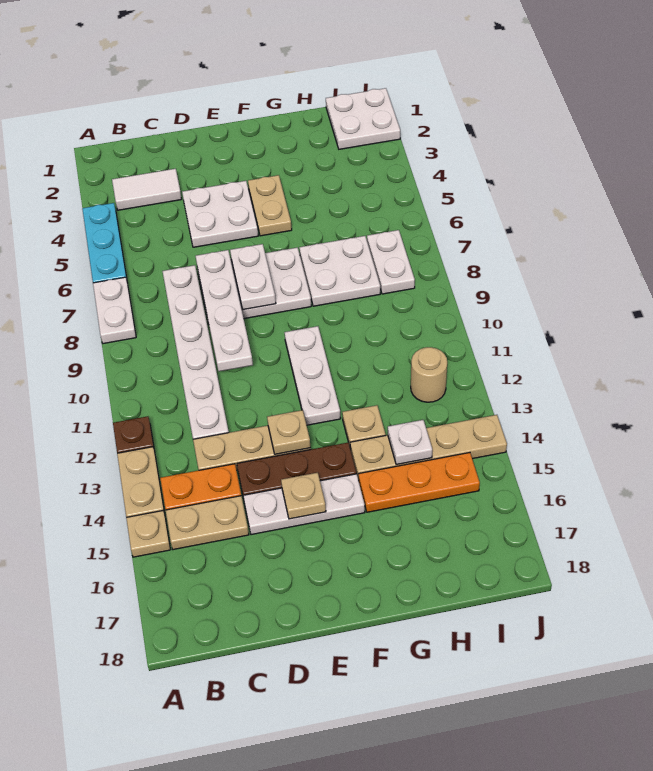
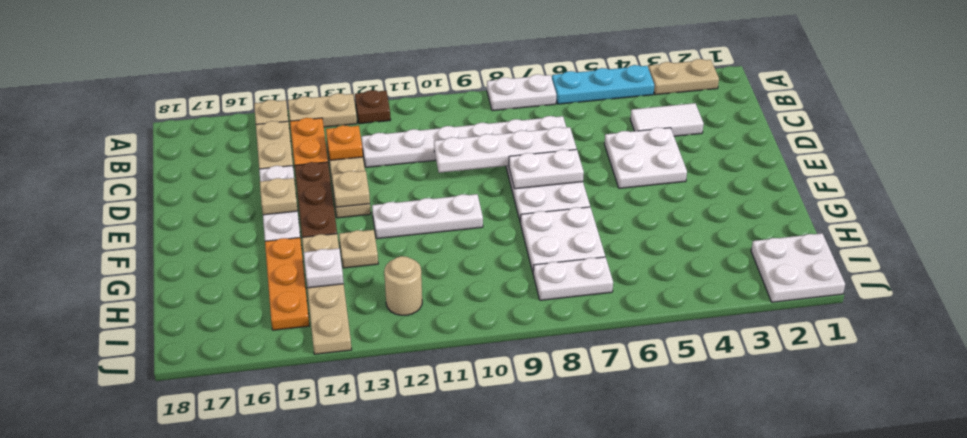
white 1x2 tile [112,169,182,210] -> white 1x2 tile turned to [630,103,704,136]
none -> orange 1x1 plate [326,125,363,160]
tan 1x2 plate [248,175,292,236] -> tan 1x2 plate moved to [649,59,719,95]

